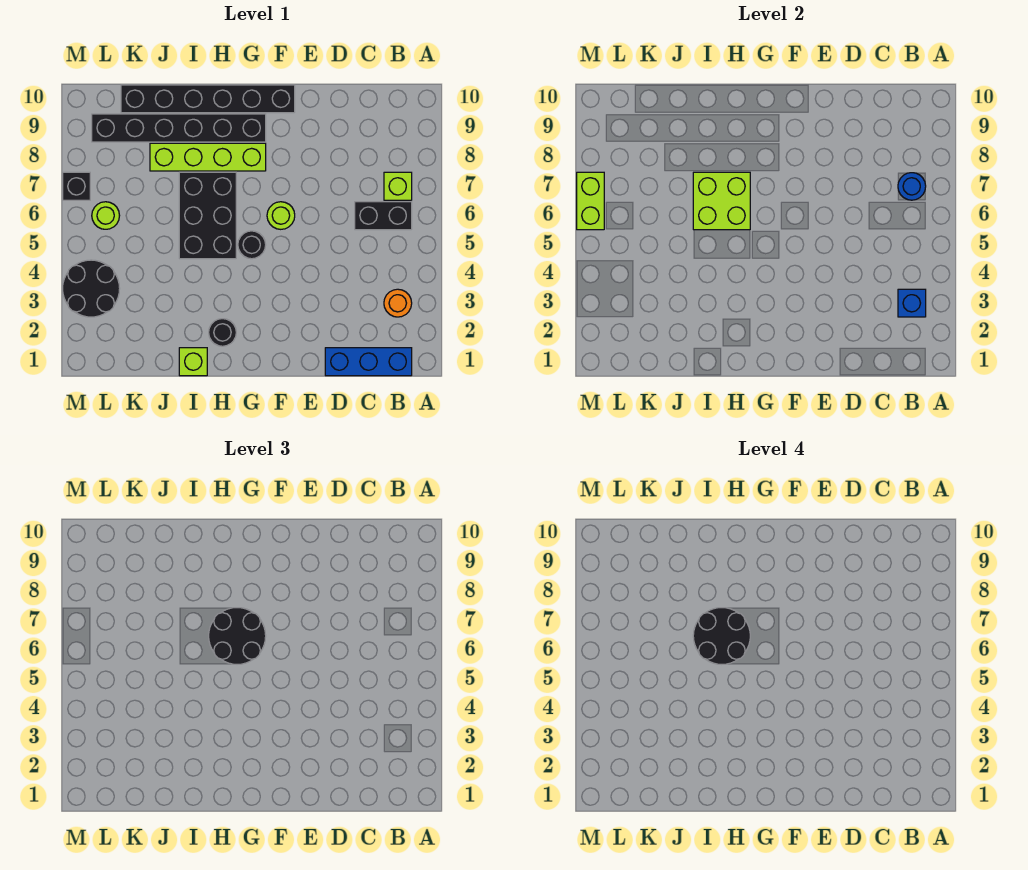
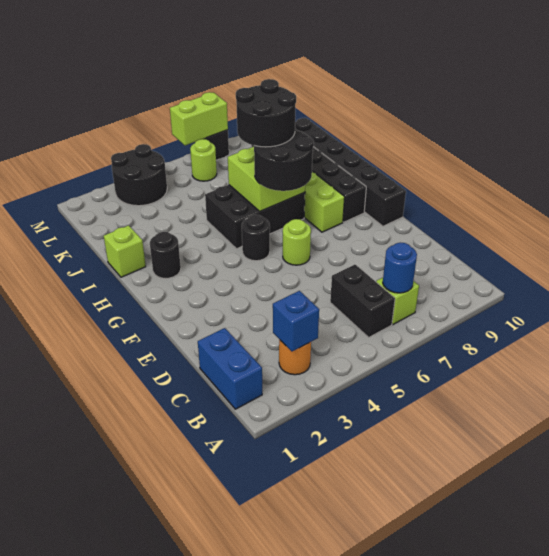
blue 1x3 brick [325,348,412,376] -> blue 1x2 brick [198,328,262,409]

